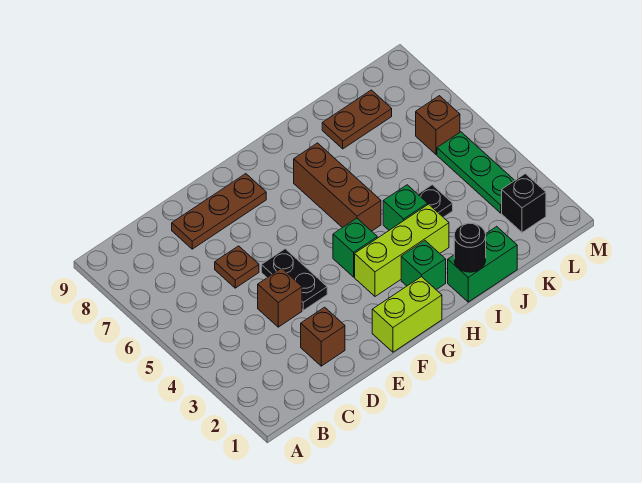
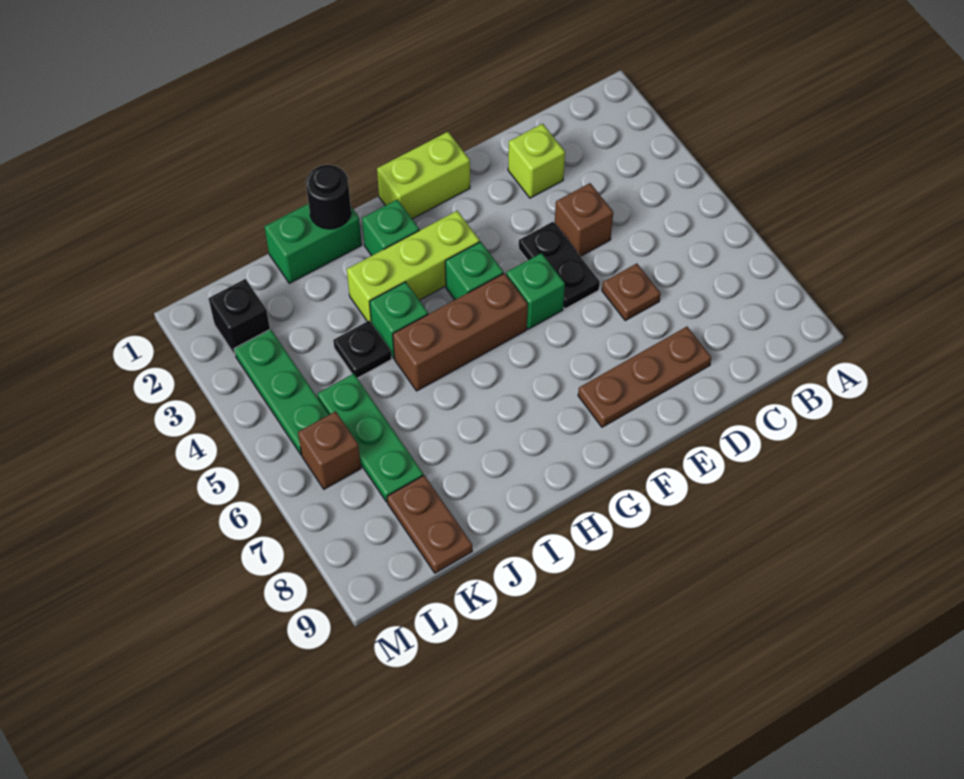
brown 1x1 brick [301,307,345,366] -> lime 1x1 brick [508,124,565,198]
none -> green 1x1 brick [506,253,565,329]
brown 1x3 brick [294,143,381,231] -> brown 1x3 brick turned to [393,273,528,391]
brown 1x2 plate [322,90,392,149] -> brown 1x2 plate turned to [387,475,472,573]
none -> green 1x3 plate [317,374,423,502]

